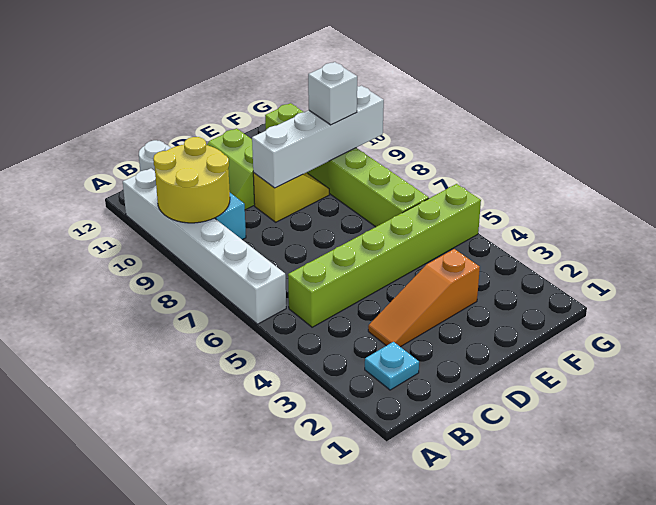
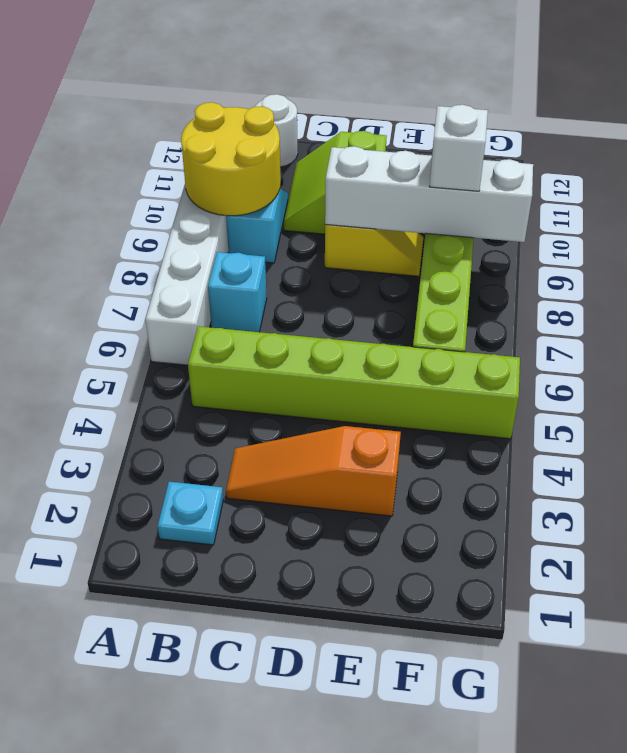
none -> cyan 1x1 brick [208,252,267,332]

